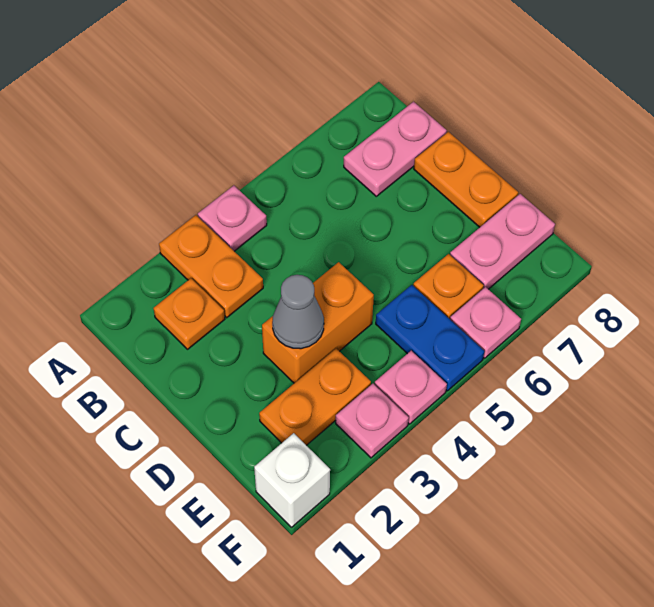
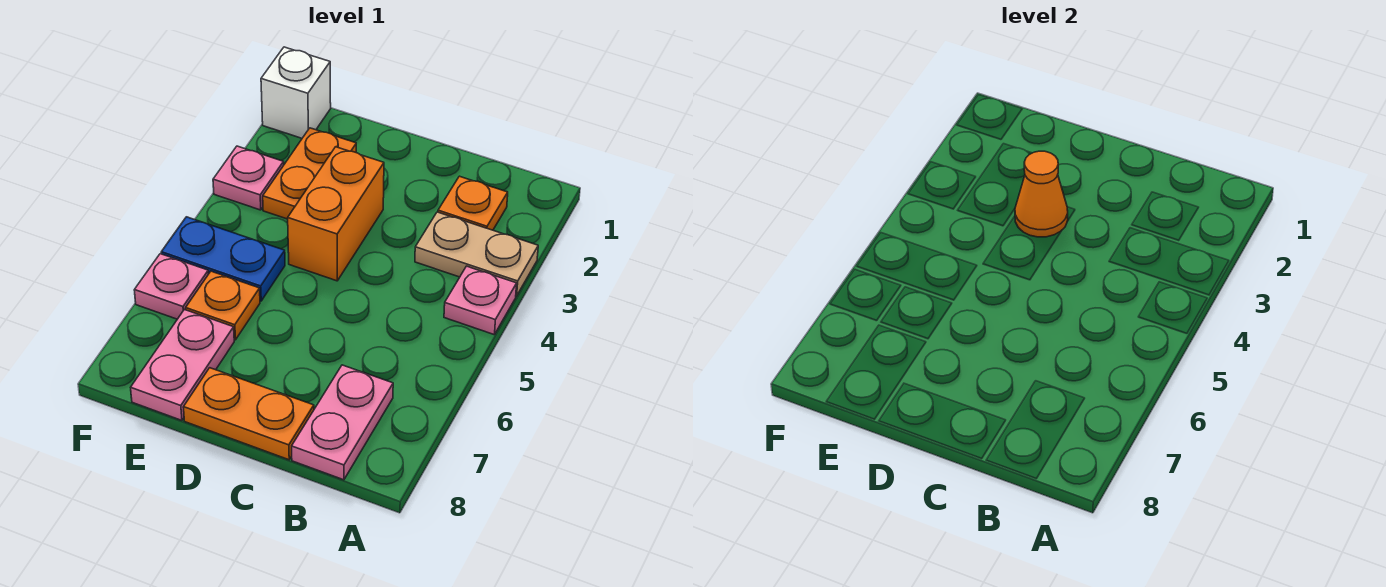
orange 1x2 plate [159,215,263,318] -> tan 1x2 plate [415,212,538,296]
grey 1x1 cone [272,275,324,349] -> orange 1x1 cone [1015,151,1068,237]
pink 1x1 plate [375,351,447,424] -> none

